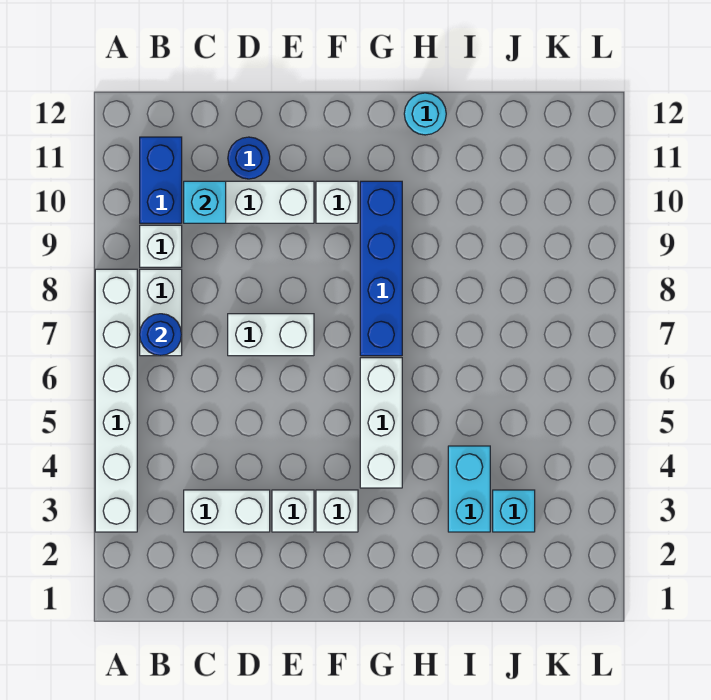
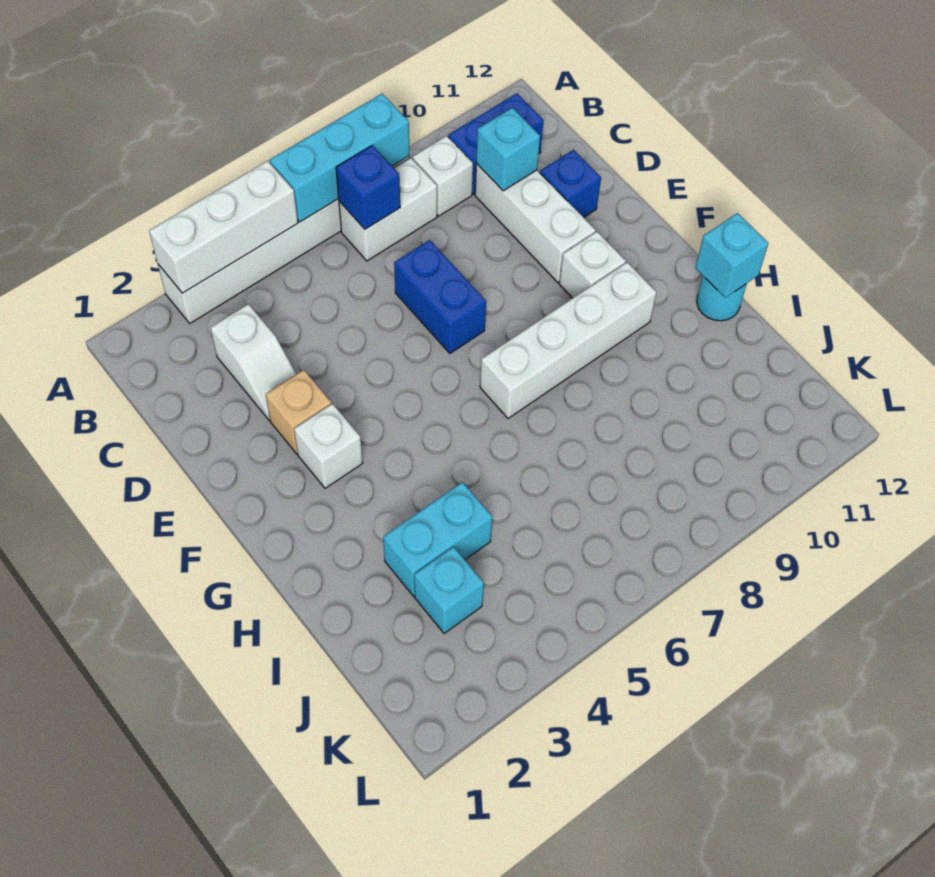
none -> cyan 1x3 brick [270,94,409,222]
blue 1x1 round brick [140,314,182,356] -> blue 1x1 brick [336,145,400,229]
white 1x2 brick [184,490,270,532] -> white 1x2 slope [210,304,296,420]
white 1x2 brick [228,314,314,356] -> blue 1x2 brick [394,240,486,353]
blue 1x1 round brick [228,137,270,179] -> blue 1x1 brick [540,150,601,217]
white 1x1 brick [272,490,314,532] -> tan 1x1 brick [266,370,331,454]
white 1x3 brick [360,358,402,488] -> white 1x3 brick moved to [149,161,298,293]
blue 1x4 brick [360,181,402,356] -> white 1x4 brick [480,262,657,418]
none -> cyan 1x1 brick [695,213,768,298]

